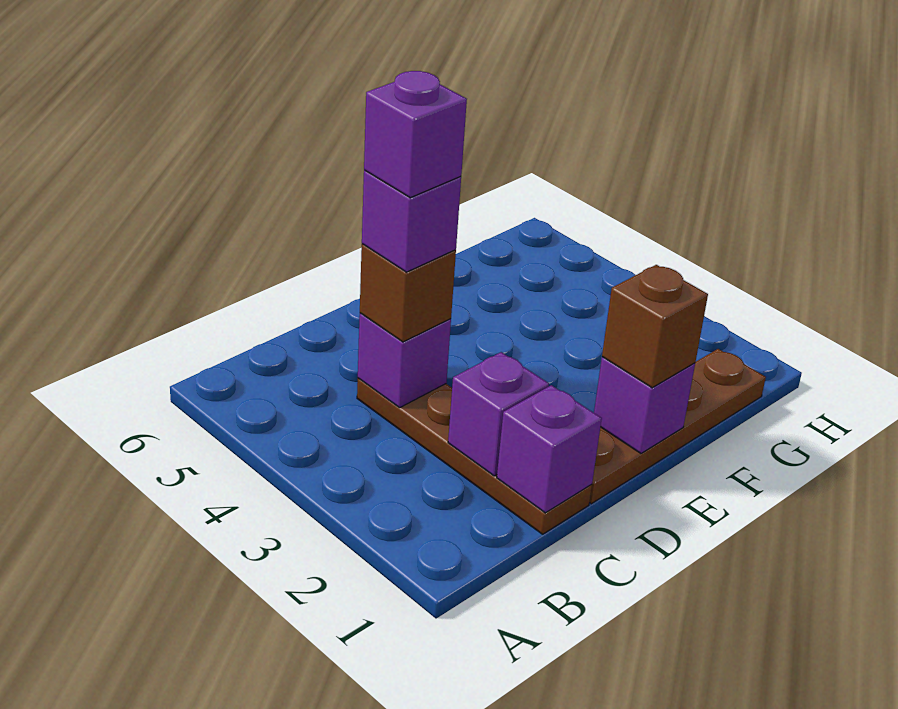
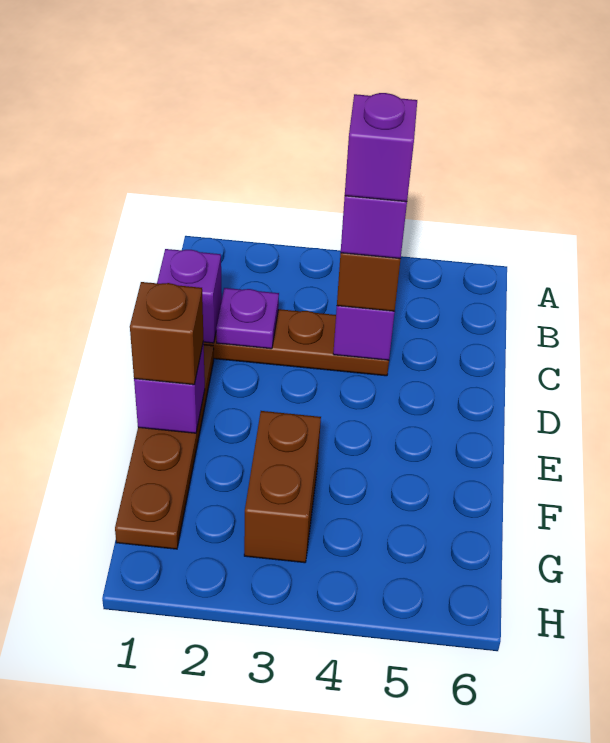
purple 1x1 brick [448,352,549,476] -> purple 1x1 plate [216,288,279,349]
none -> brown 1x2 brick [244,411,321,563]

